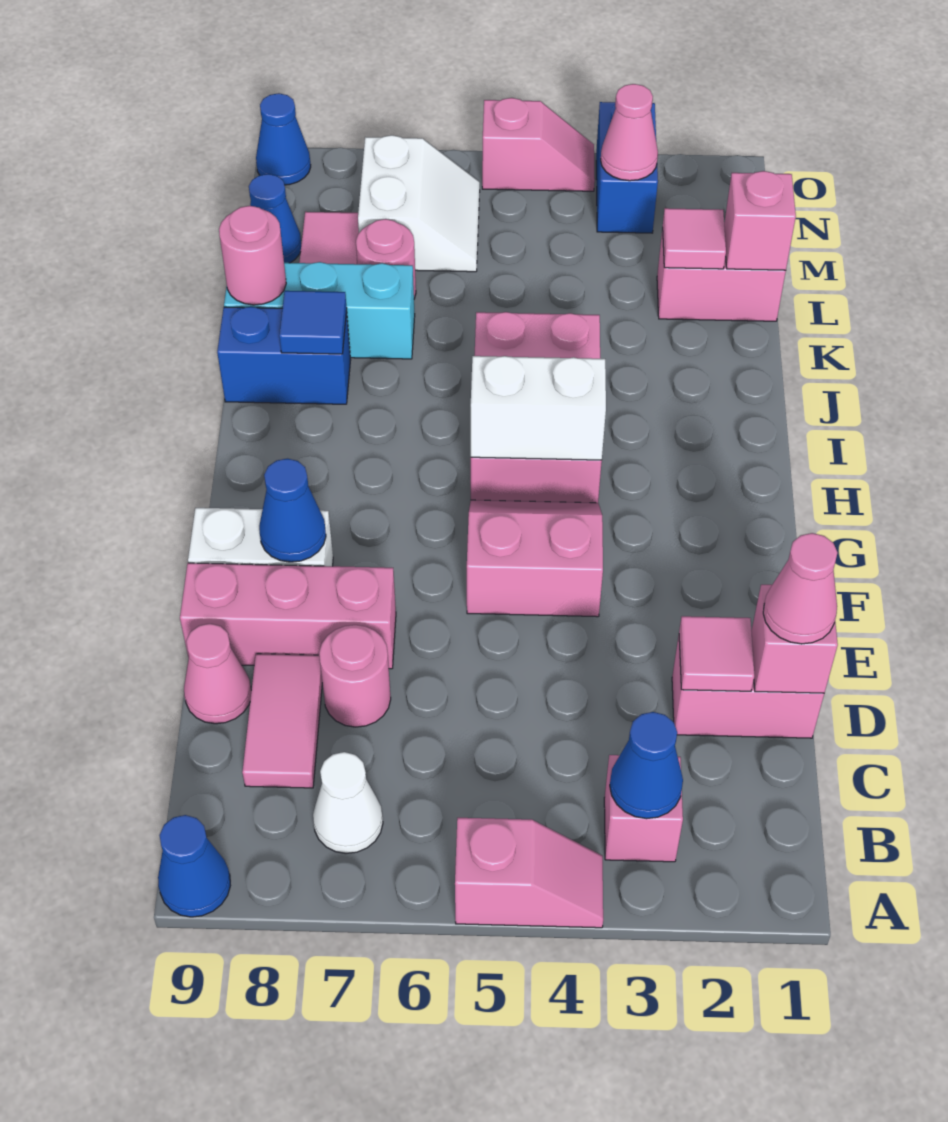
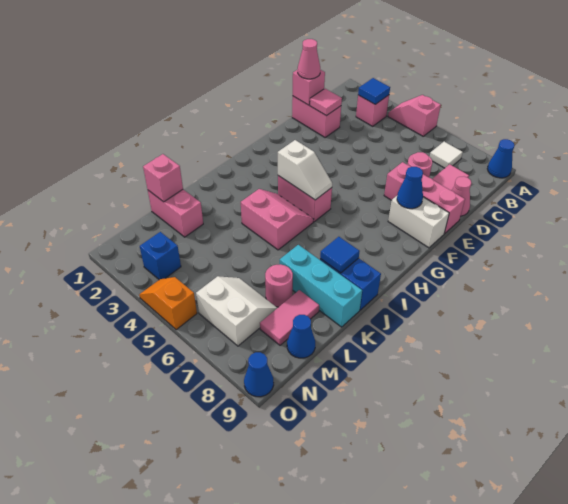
blue 1x1 cone [610,712,683,819] -> blue 1x1 tile [358,78,390,104]
white 1x1 cone [313,752,383,853] -> white 1x1 tile [430,142,463,168]
pink 2x2 slope [467,500,603,617] -> none
white 1x2 brick [471,356,606,460] -> white 1x2 slope [278,140,332,200]
pink 1x1 round brick [219,206,286,305] -> none
pink 1x1 tile [663,208,726,269] -> none
white 2x2 slope [358,135,480,272] -> white 2x2 slope turned to [196,276,277,346]
blue 1x2 brick [596,102,658,233] -> blue 1x1 brick [140,232,181,280]
pink 1x1 cone [601,84,658,181] -> none
pink 1x2 slope [482,98,595,191] -> orange 1x2 slope [139,277,197,330]

